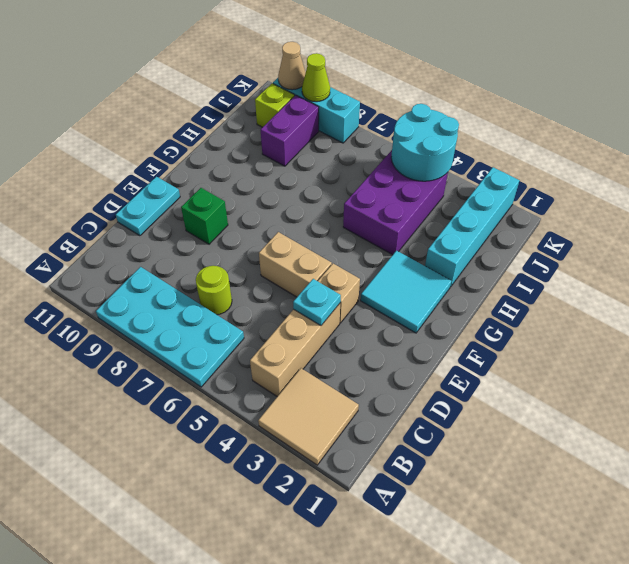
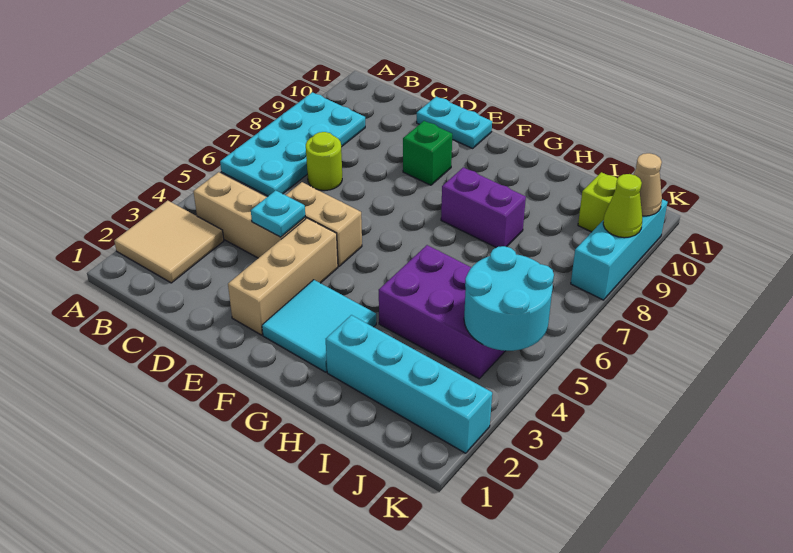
tan 1x1 brick [318,264,360,323] -> tan 1x3 brick [228,218,338,335]
tan 1x2 brick [259,232,332,297] -> tan 1x2 brick turned to [286,182,362,266]
purple 1x2 brick [261,95,319,166] -> purple 1x2 brick moved to [441,167,526,248]

